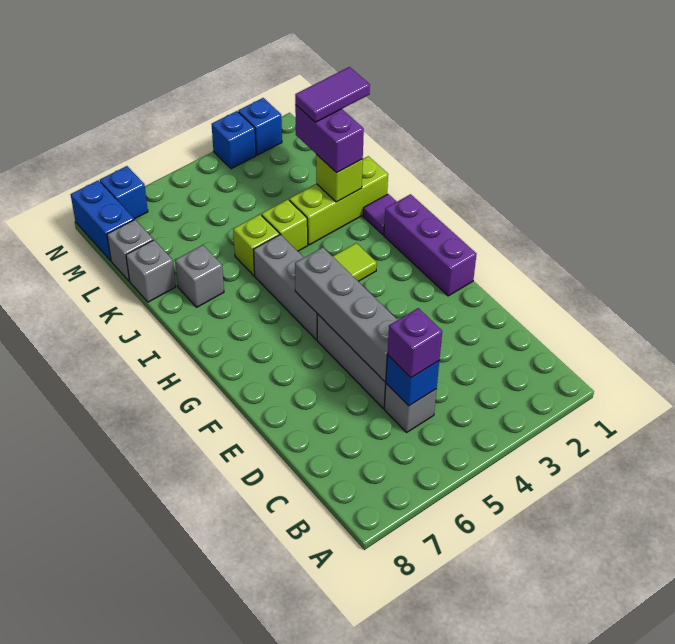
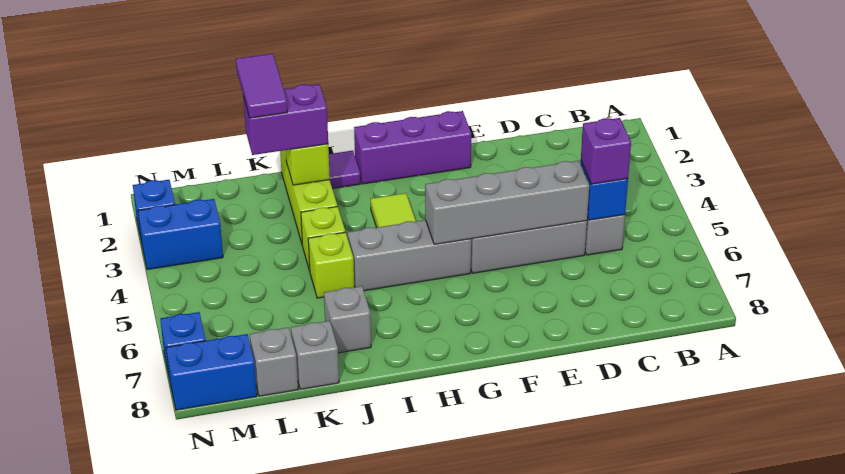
blue 1x1 brick [212,111,256,169] -> blue 1x2 brick [138,199,223,270]

